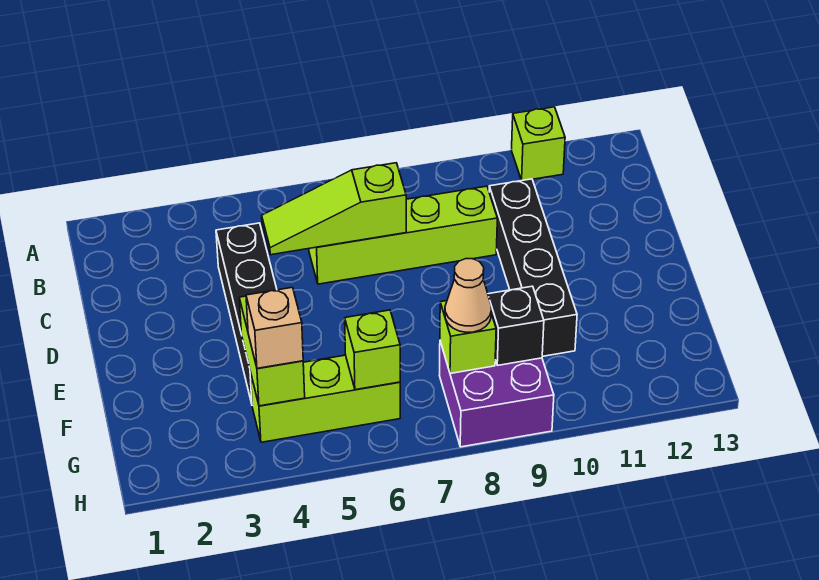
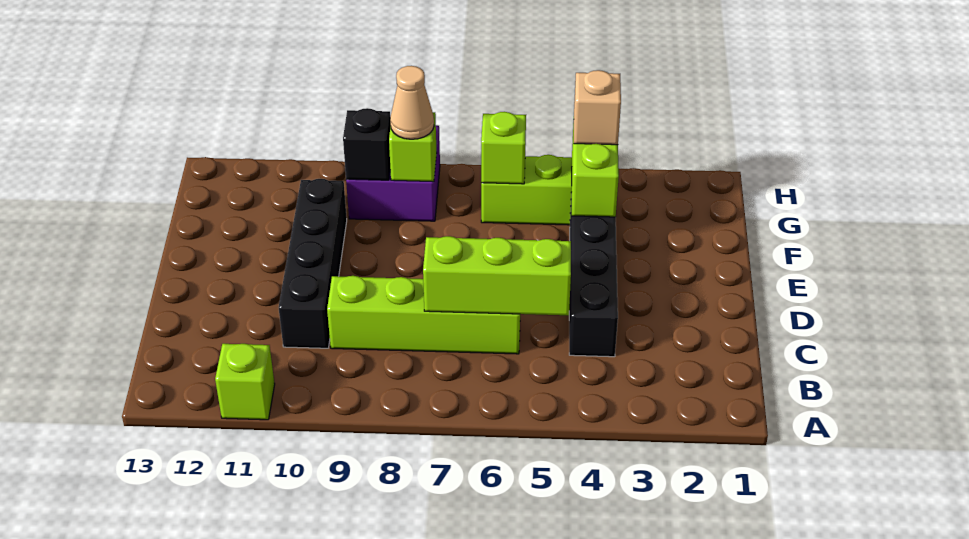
lime 1x3 slope [262,163,406,255] -> lime 1x3 brick [423,236,571,315]

